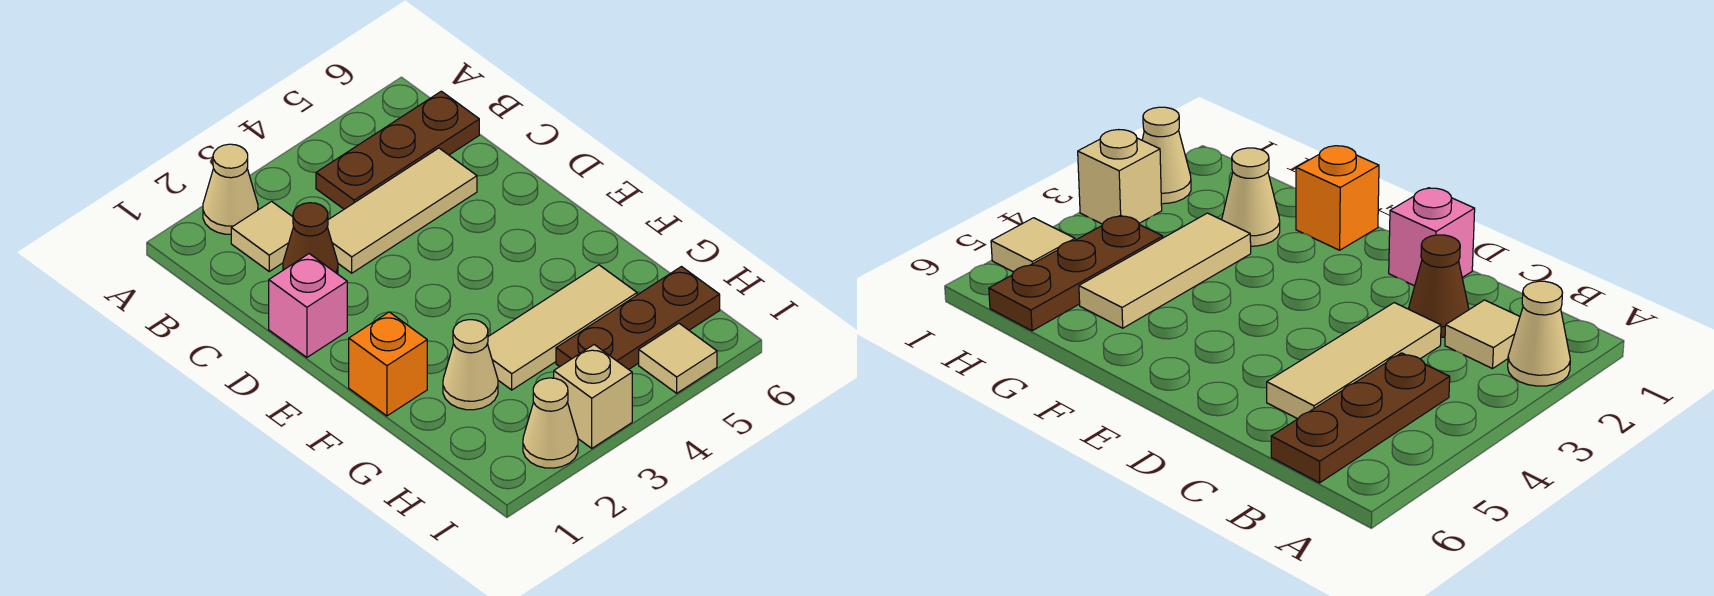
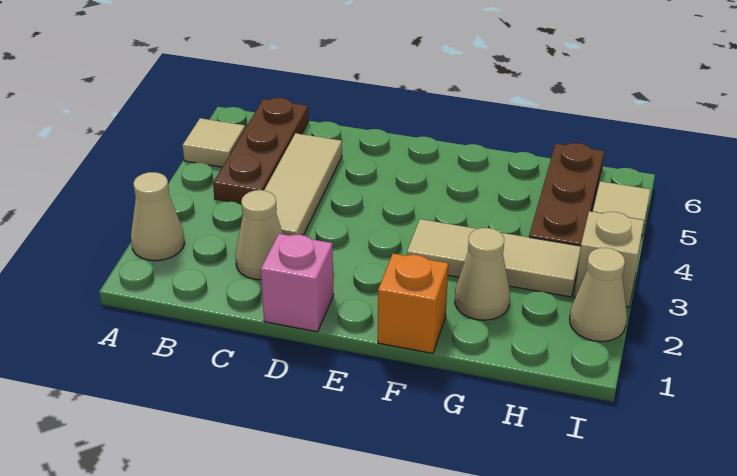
tan 1x1 tile [231,201,293,271] -> tan 1x1 tile moved to [183,118,245,167]
brown 1x1 cone [283,203,338,274] -> tan 1x1 cone [235,190,283,280]
tan 1x3 tile [487,265,637,390] -> tan 1x3 tile turned to [407,219,581,297]

